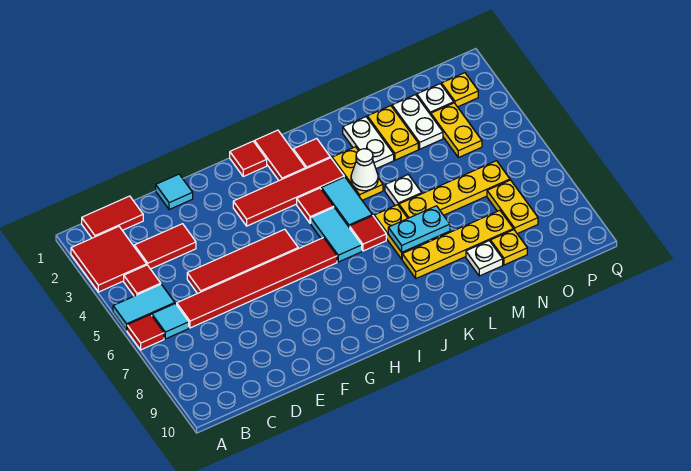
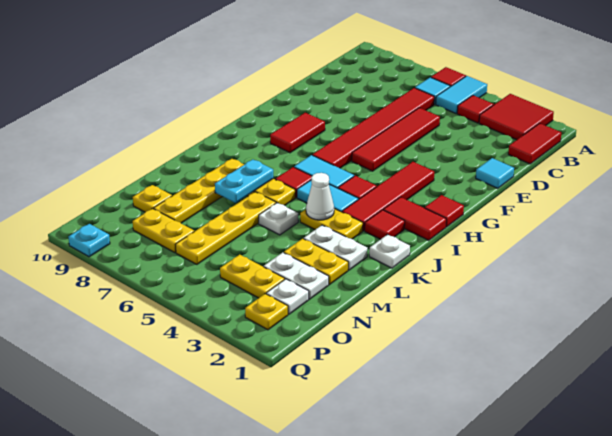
red 1x2 tile [134,224,196,269] -> red 1x2 tile moved to [270,113,325,153]
white 1x1 plate [466,241,503,276] -> white 1x1 plate moved to [369,234,410,268]
none -> cyan 1x1 plate [69,224,110,257]

